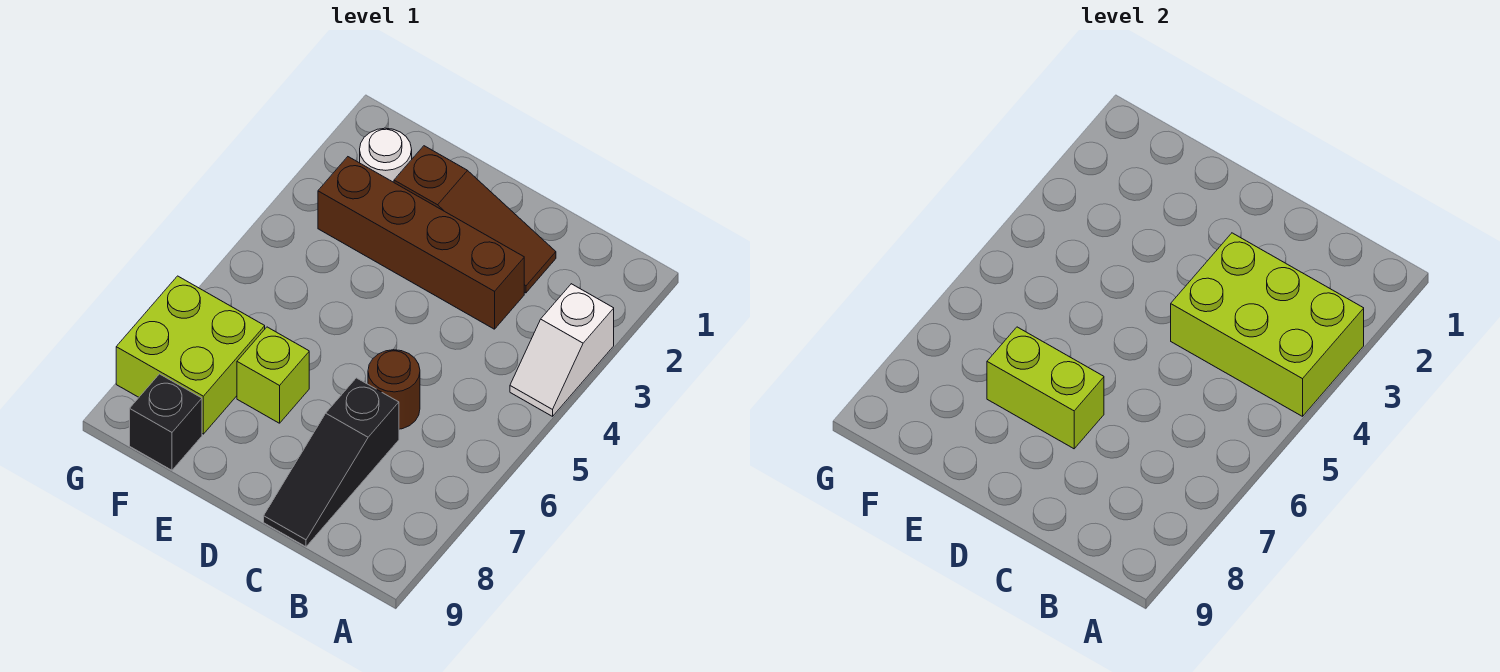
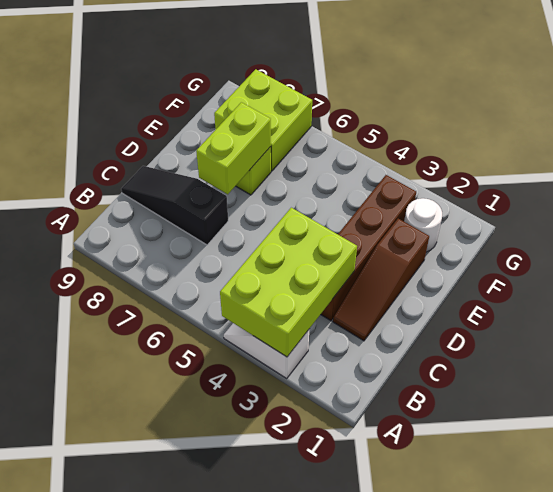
brown 1x1 round brick [368,350,420,429] -> none
black 1x1 brick [130,374,202,470] -> none

